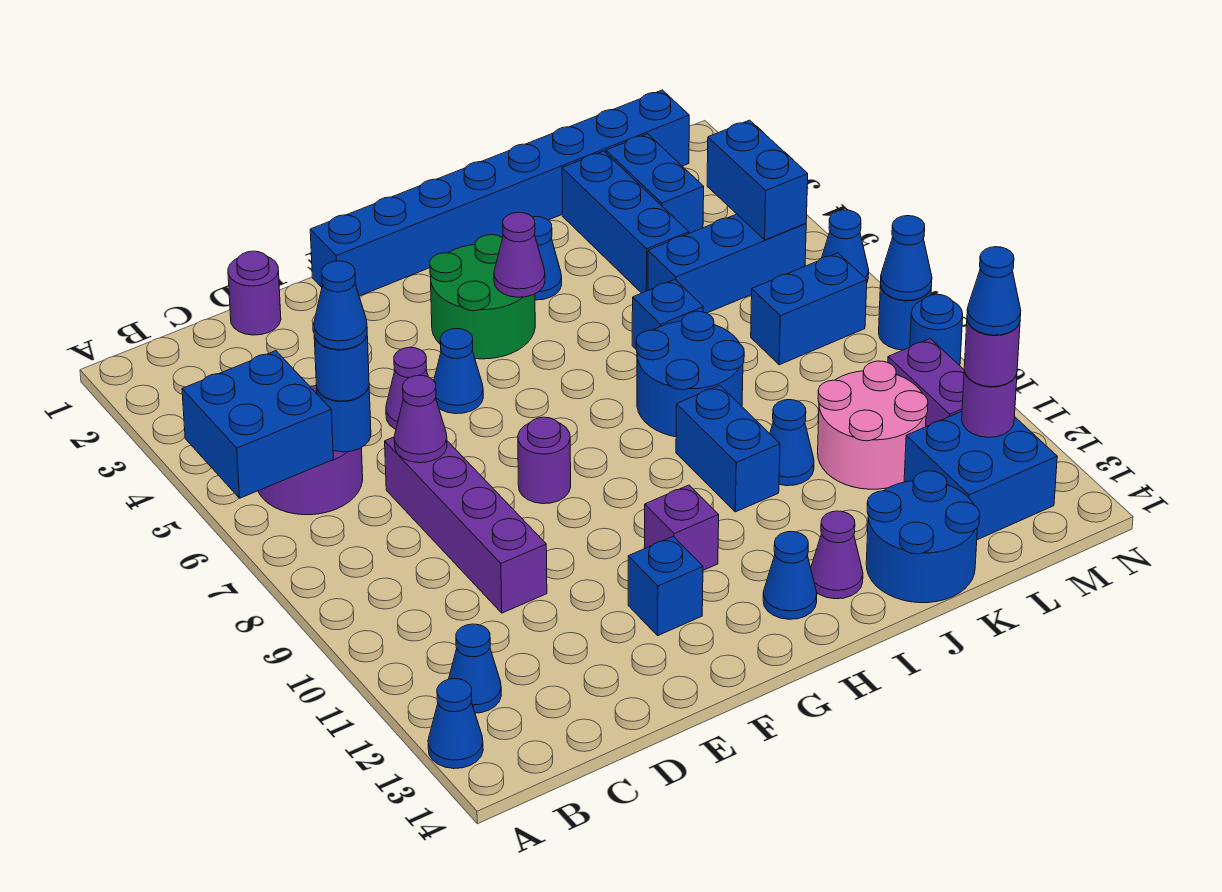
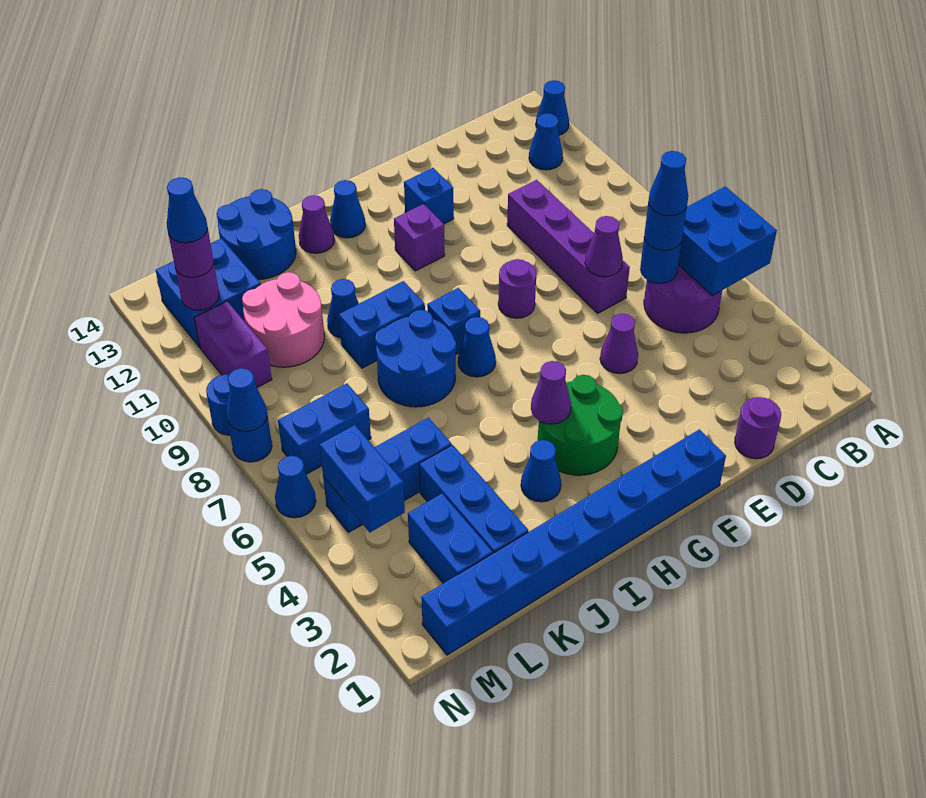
blue 1x1 cone [434,329,483,414] -> blue 1x1 cone moved to [458,317,496,377]
blue 1x2 brick [676,385,780,512] -> blue 1x2 brick turned to [339,281,425,368]
blue 1x1 brick [632,280,703,349] -> blue 1x1 brick moved to [427,288,480,355]

